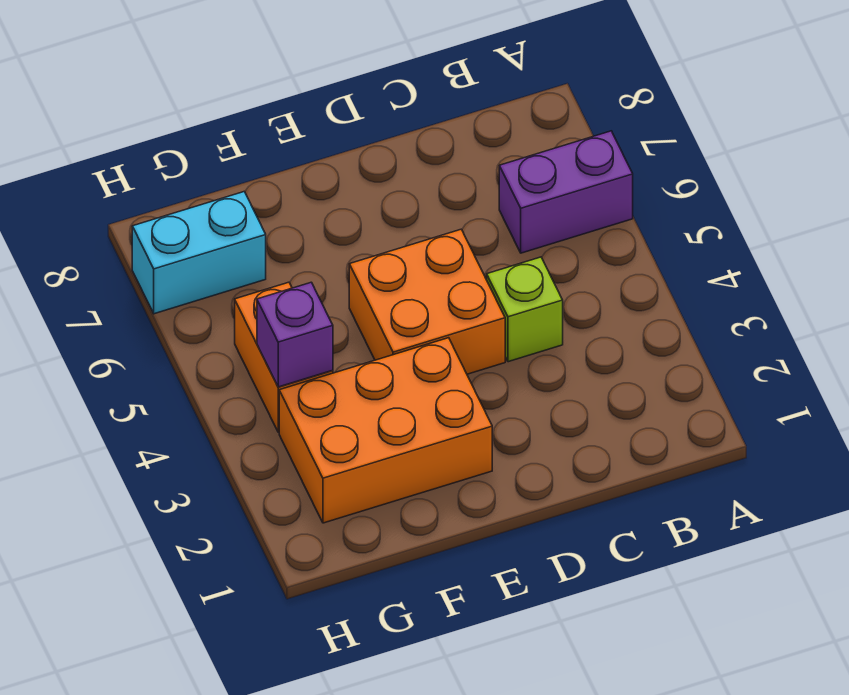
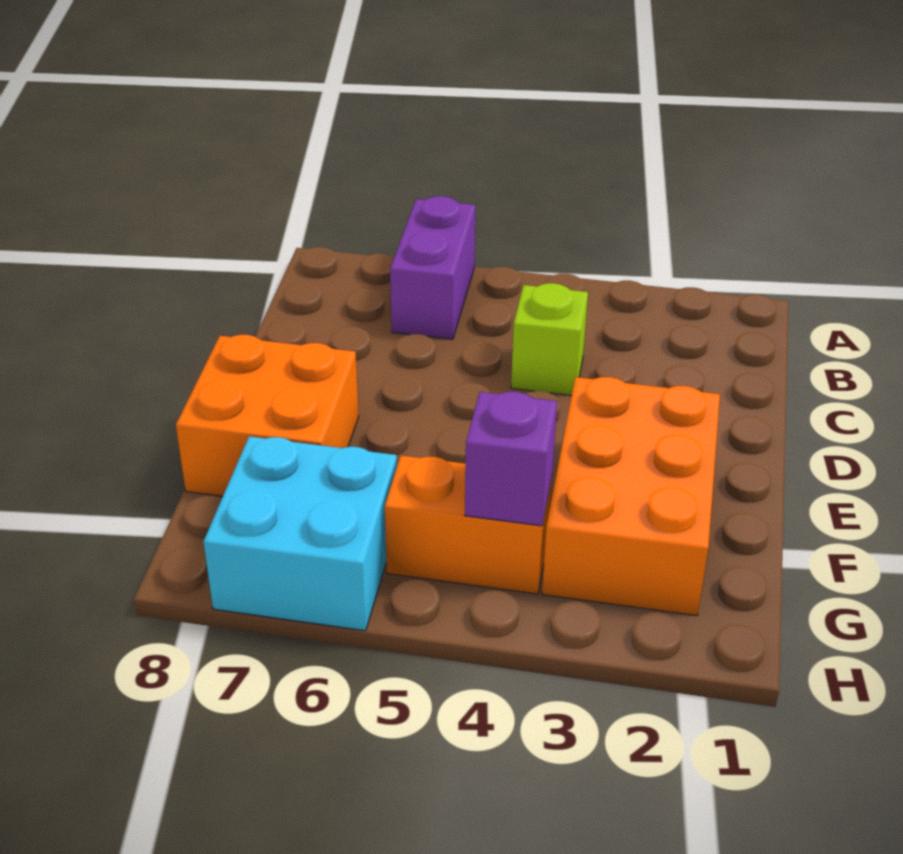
orange 2x2 brick [349,229,505,374] -> orange 2x2 brick moved to [176,335,359,496]
cyan 1x2 brick [132,192,266,314] -> cyan 2x2 brick [204,436,397,631]

